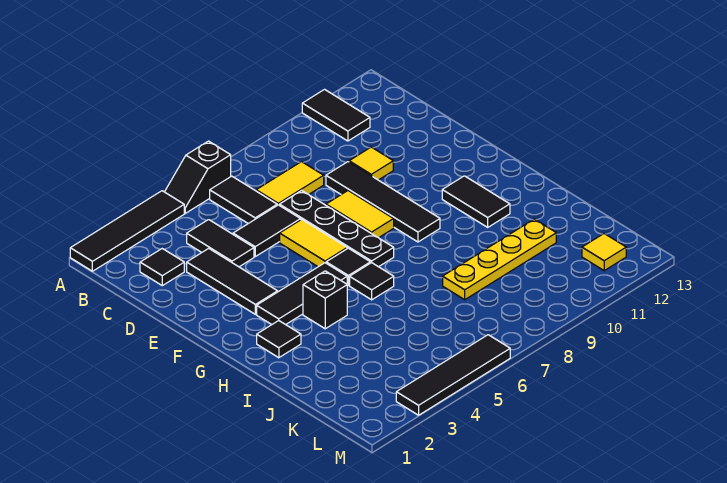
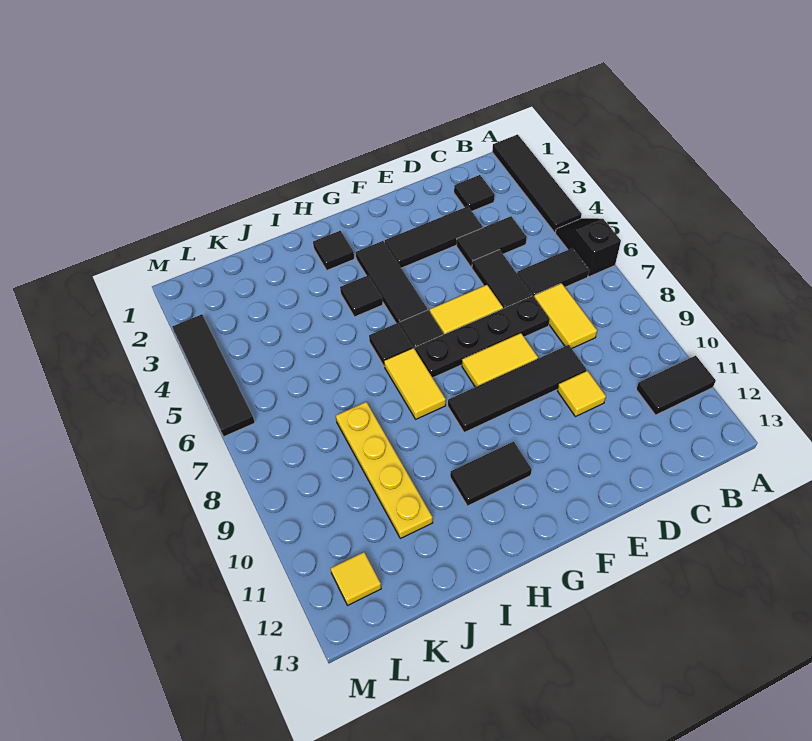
black 1x1 brick [303,271,347,329] -> black 1x1 tile [340,276,383,317]
none -> yellow 1x2 tile [384,348,446,419]

